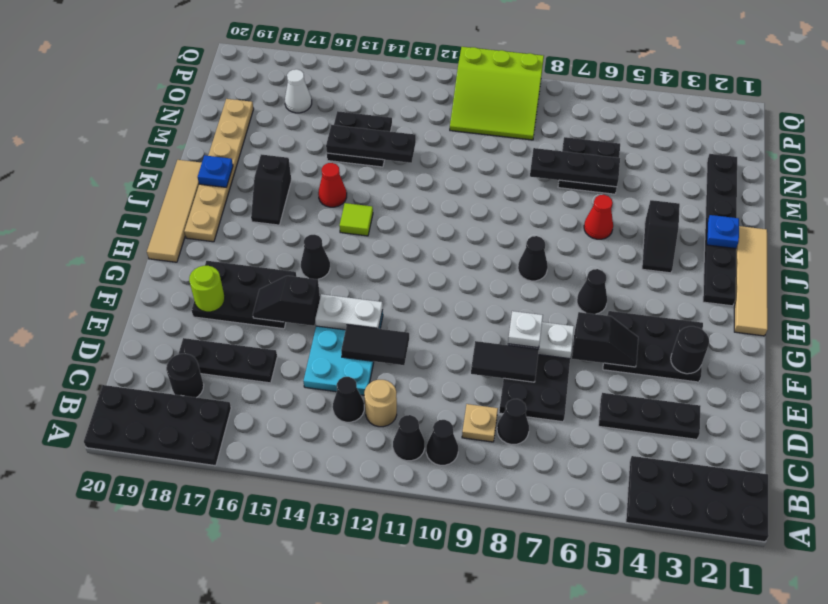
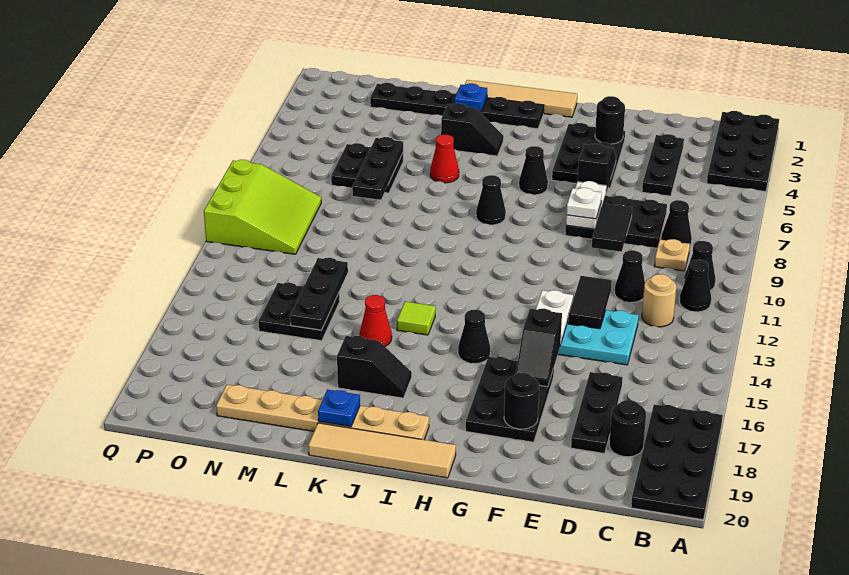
black 1x1 cone [333,377,364,422] -> black 1x1 cone moved to [615,250,645,302]
lime 1x1 round brick [189,266,225,312] -> black 1x1 round brick [504,373,539,429]
white 1x1 cone [285,69,312,113] -> none

